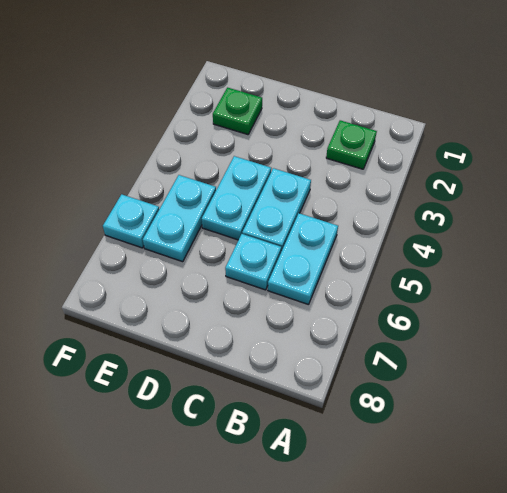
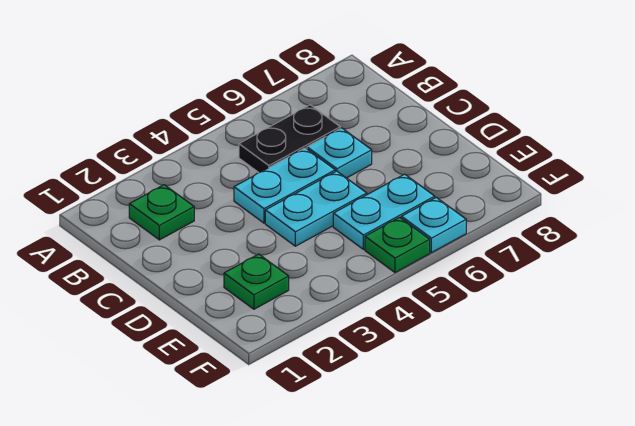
cyan 1x2 plate [268,213,338,305] -> black 1x2 plate [239,105,340,172]
none -> green 1x1 plate [365,217,430,272]

